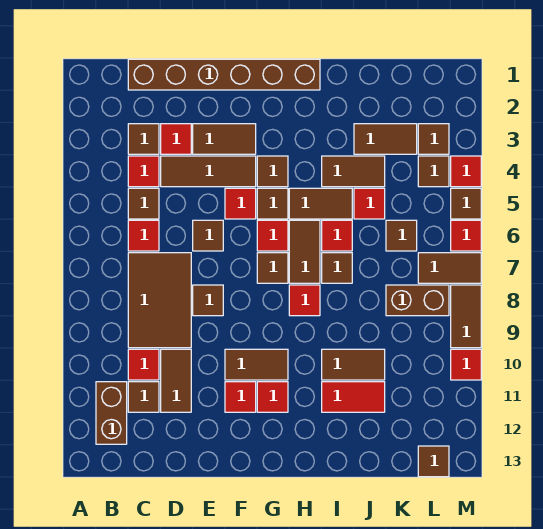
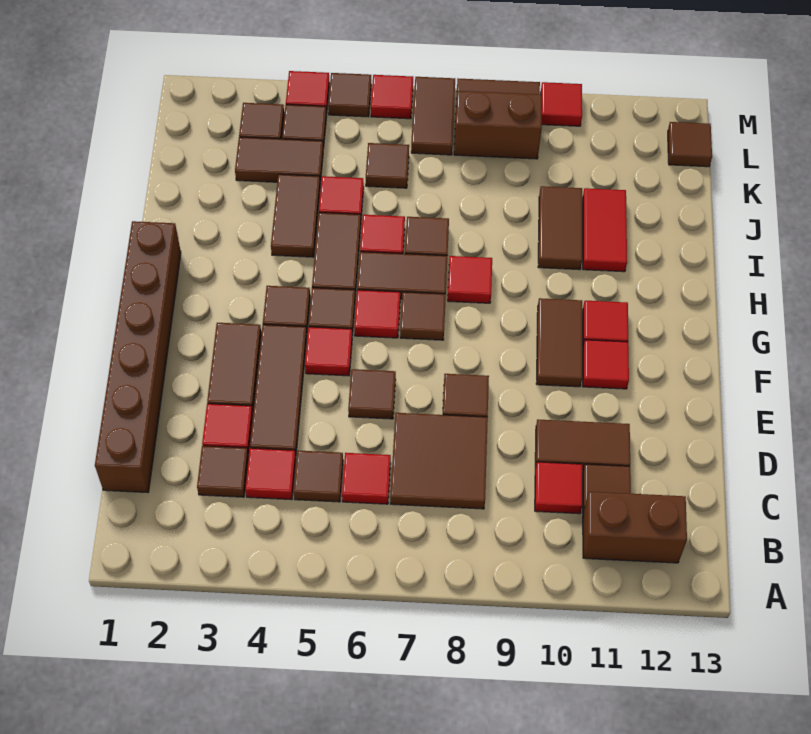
brown 2x3 tile [128,253,191,348] -> brown 2x2 tile [390,413,488,509]
brown 1x2 tile [354,124,417,154] -> brown 1x2 tile turned to [235,137,323,184]
brown 1x2 brick [386,285,449,316] -> brown 1x2 brick turned to [454,91,542,159]

